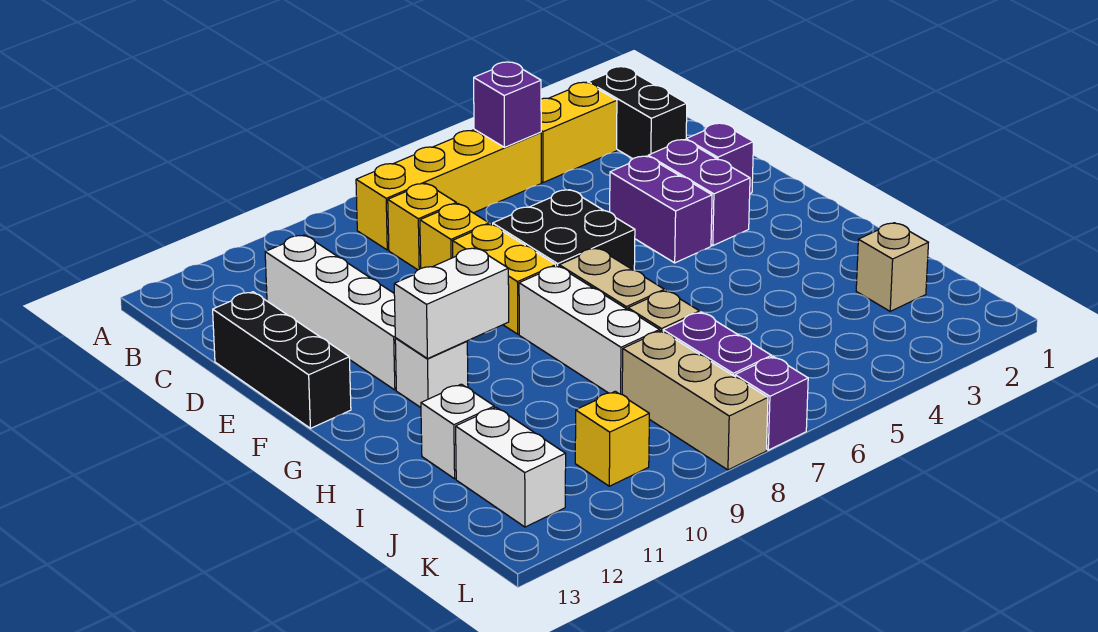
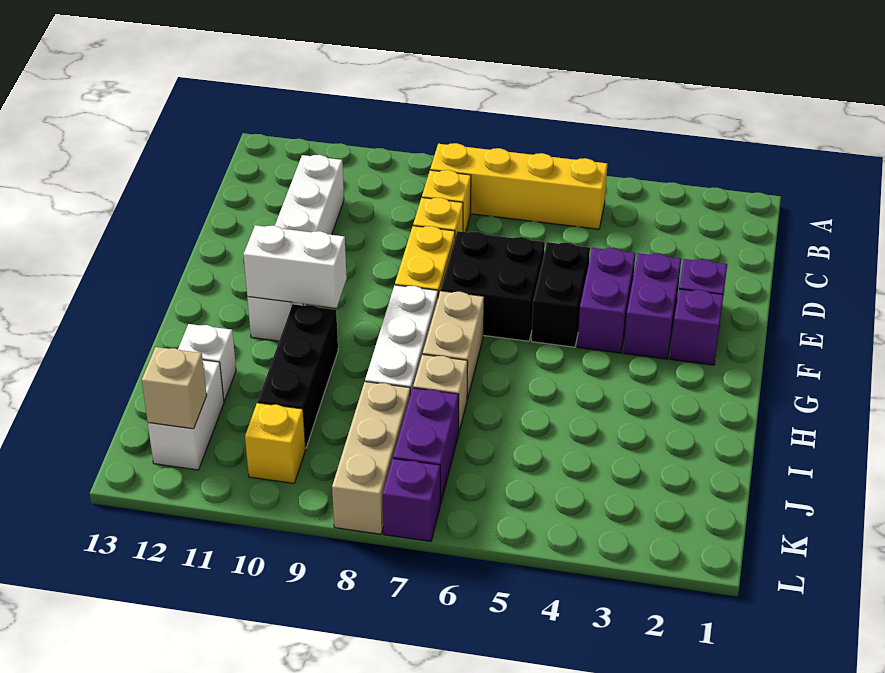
black 1x2 brick [588,67,687,159] -> black 1x2 brick moved to [532,242,590,347]
yellow 1x2 brick [541,82,617,183] -> none
purple 1x1 brick [474,62,541,147] -> purple 1x1 brick moved to [670,289,723,365]
black 1x3 brick [213,292,351,428] -> black 1x3 brick moved to [258,304,338,447]
tan 1x1 brick [856,223,928,311] -> tan 1x1 brick moved to [142,347,207,429]

